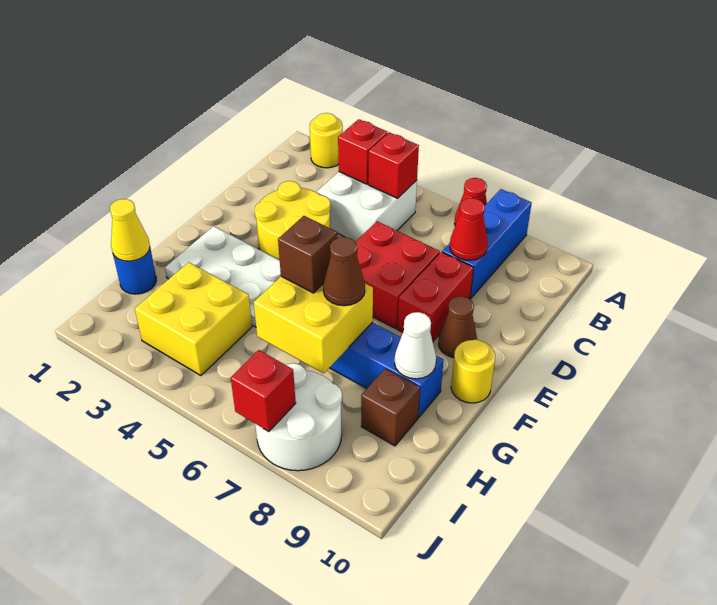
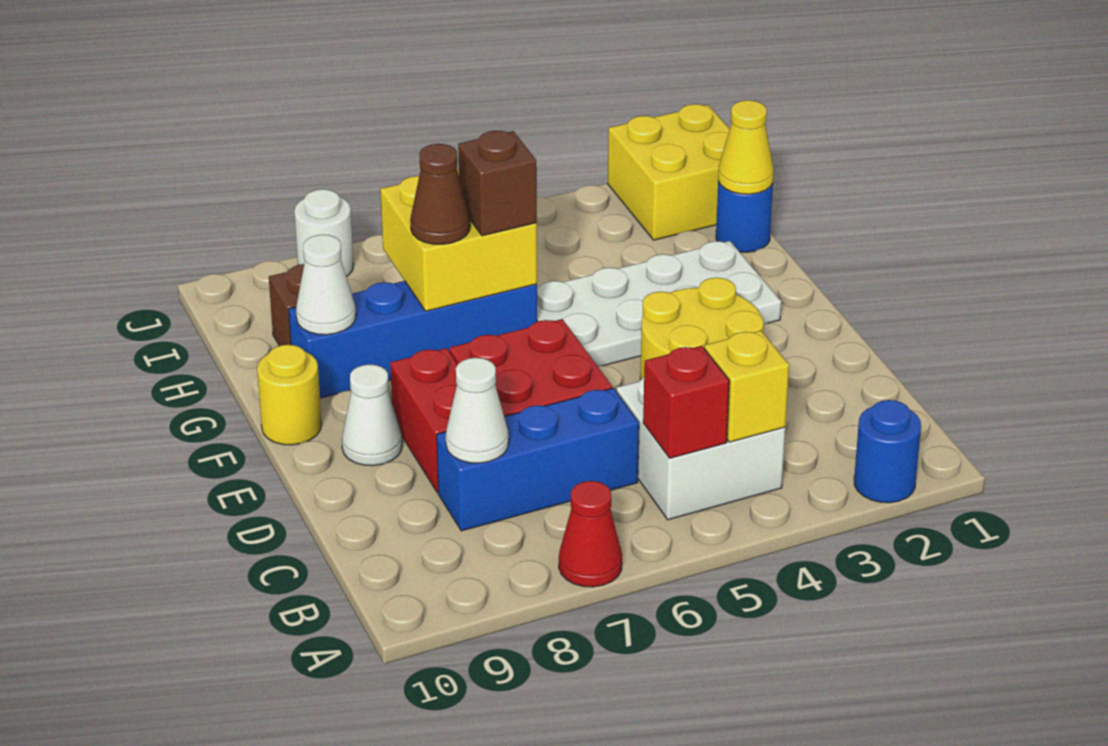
yellow 1x1 round brick [310,113,343,168] -> blue 1x1 round brick [854,400,921,503]
blue 1x3 brick [442,189,532,298] -> blue 1x3 brick turned to [437,388,639,531]
red 1x1 brick [338,119,388,184] -> yellow 1x1 brick [704,331,789,442]
red 1x1 cone [450,198,488,260] -> white 1x1 cone [446,358,509,463]
brown 1x1 cone [438,296,477,358] -> white 1x1 cone [342,364,402,466]
yellow 2x2 brick [135,262,252,375] -> yellow 2x2 brick moved to [608,104,730,240]
white 2x2 round brick [255,363,342,471] -> white 1x1 round brick [294,189,354,277]
red 1x1 brick [231,350,296,432] -> none

